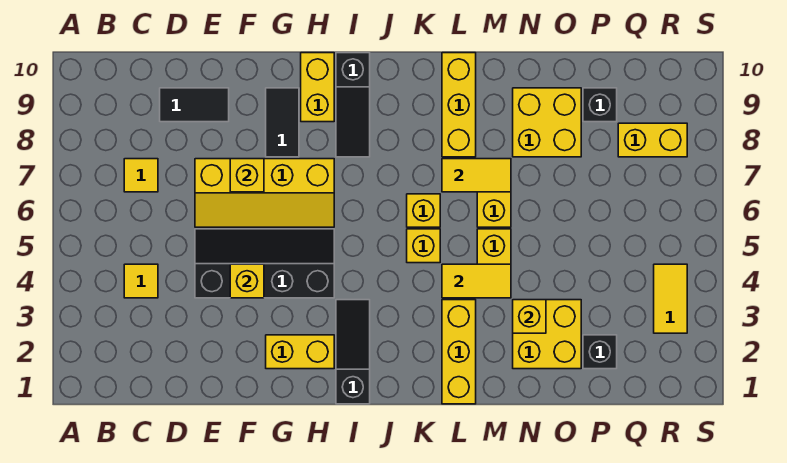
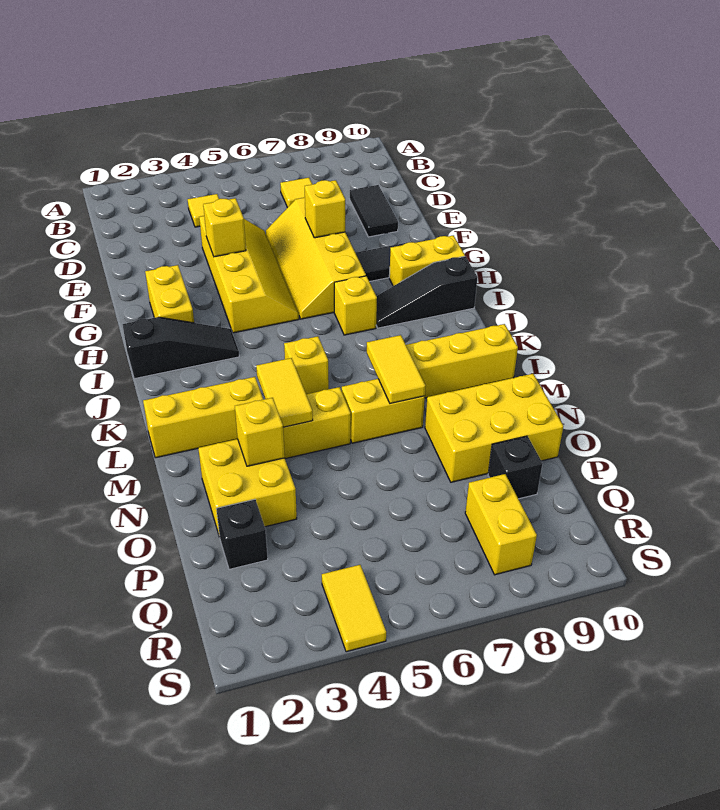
black 2x4 slope [195,229,334,298] -> yellow 2x4 slope [199,216,299,333]
yellow 1x1 brick [407,194,440,227] -> yellow 1x1 brick moved to [334,276,377,335]
yellow 2x2 brick [513,88,581,157] -> yellow 2x3 brick [425,374,563,482]
yellow 1x2 tile [654,264,687,333] -> yellow 1x2 tile turned to [322,565,386,652]

